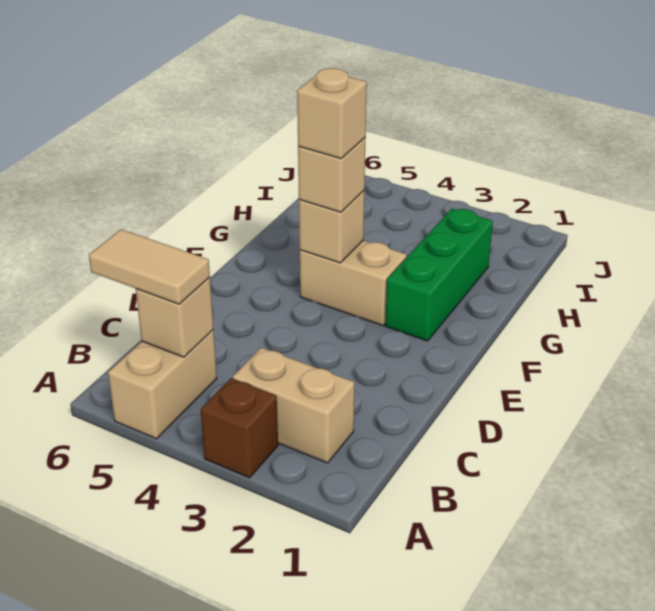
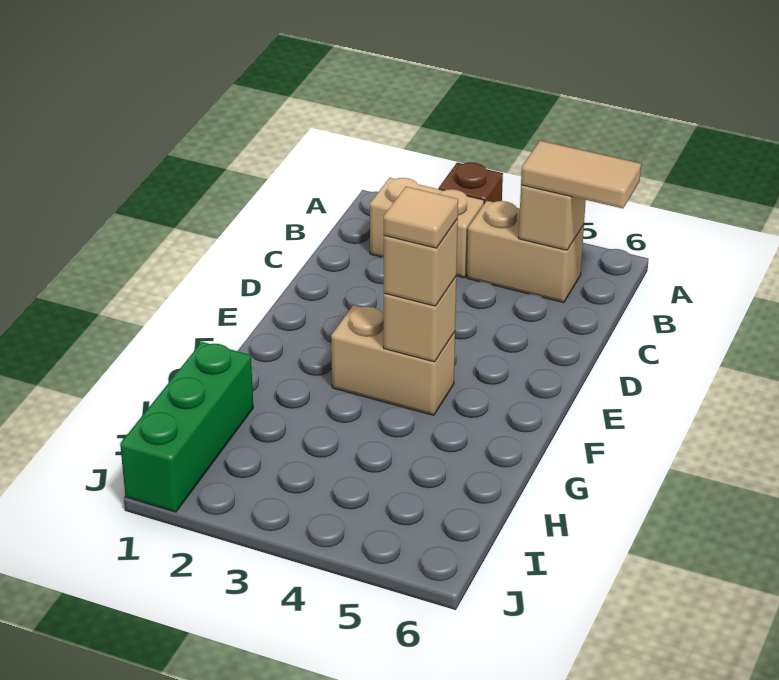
tan 1x2 brick [108,330,217,439] -> tan 1x2 brick turned to [467,201,584,303]
green 1x3 brick [385,209,493,341] -> green 1x3 brick moved to [120,342,253,512]
tan 1x1 brick [297,68,367,158] -> tan 1x1 tile [384,187,458,248]

